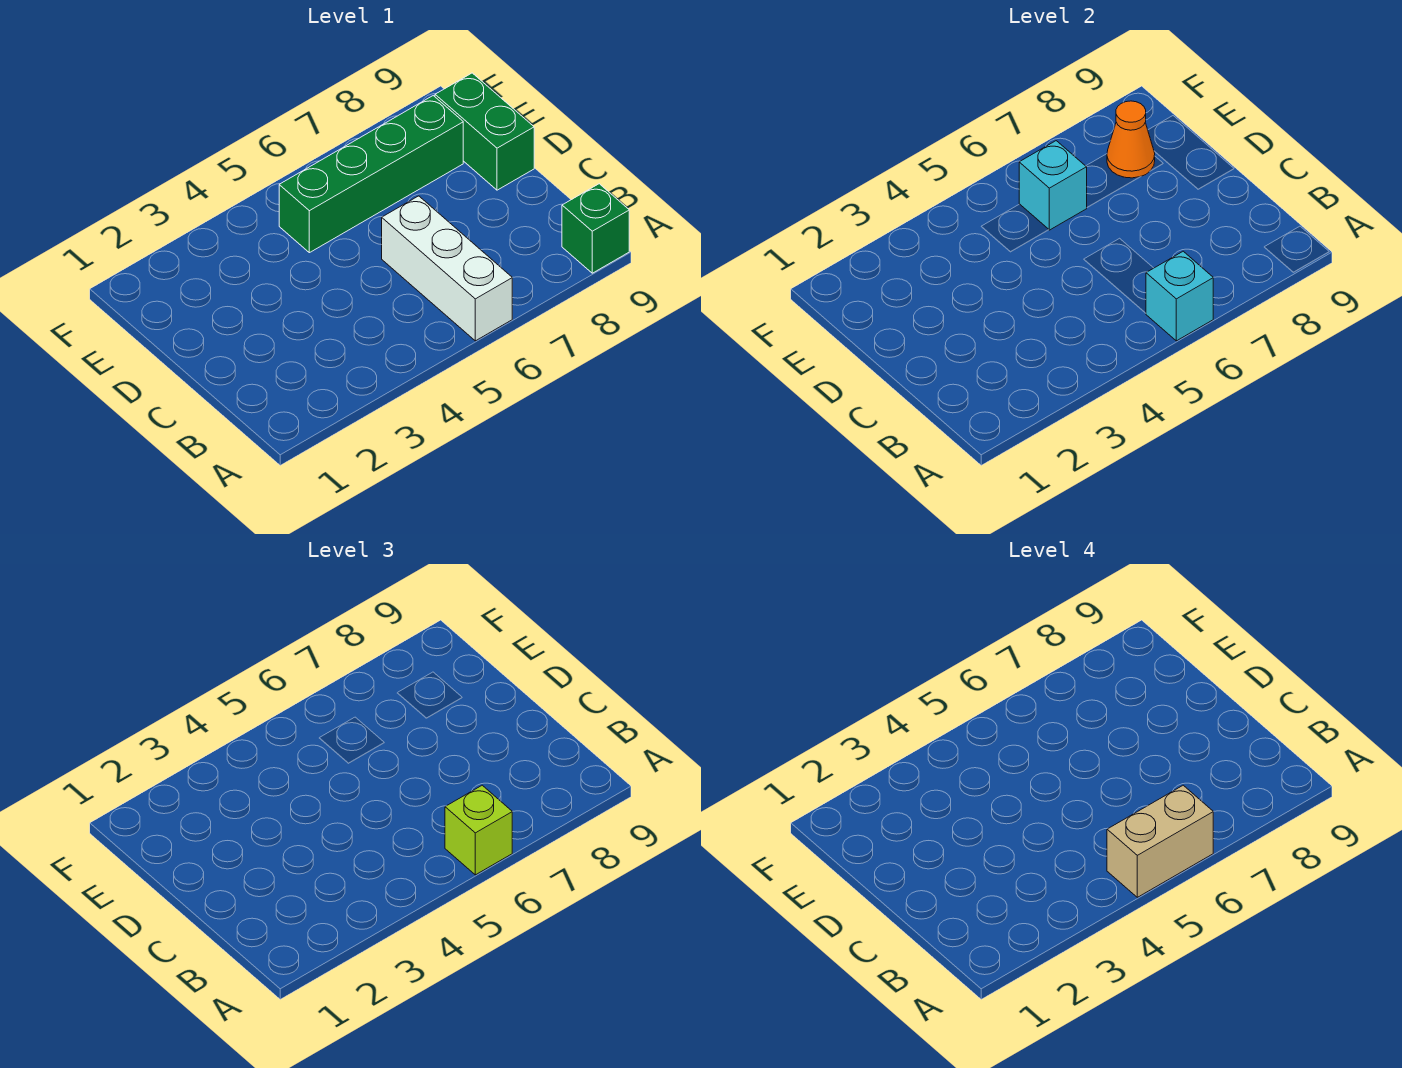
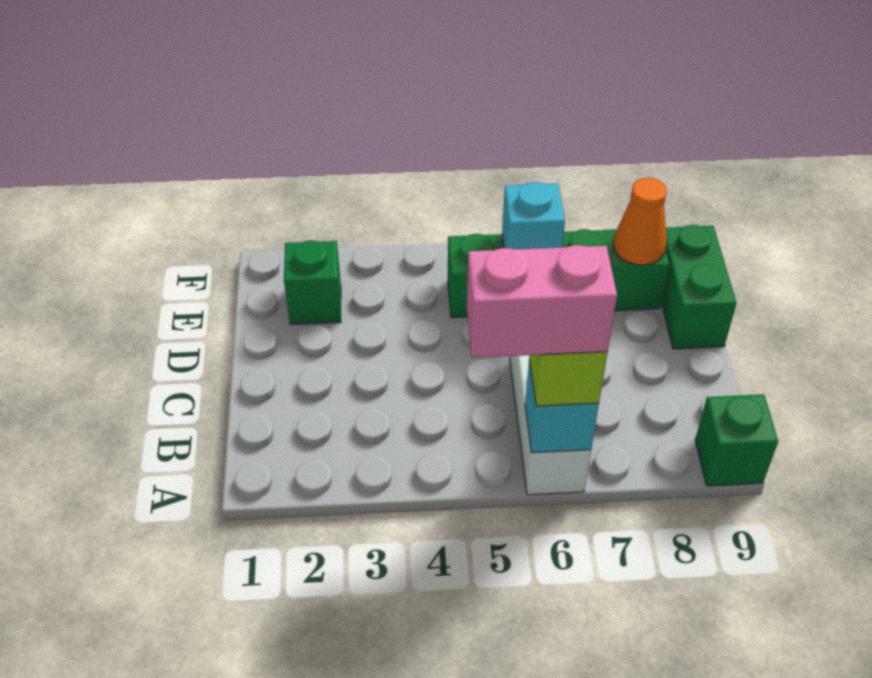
tan 1x2 brick [1107,785,1213,897] -> pink 1x2 brick [467,245,617,358]
none -> green 1x1 brick [284,240,341,325]

